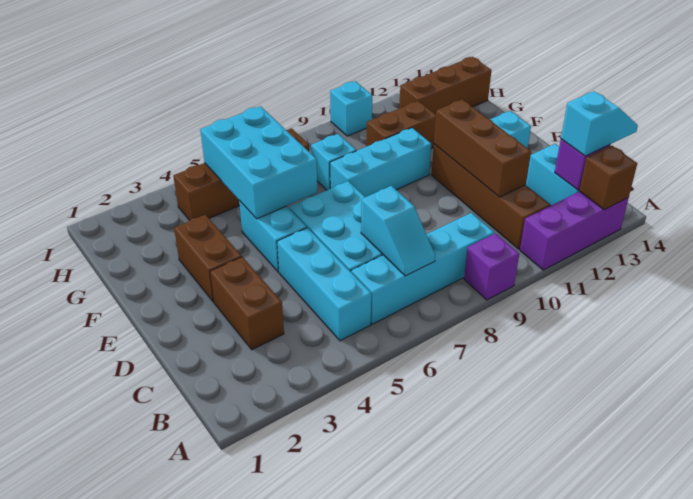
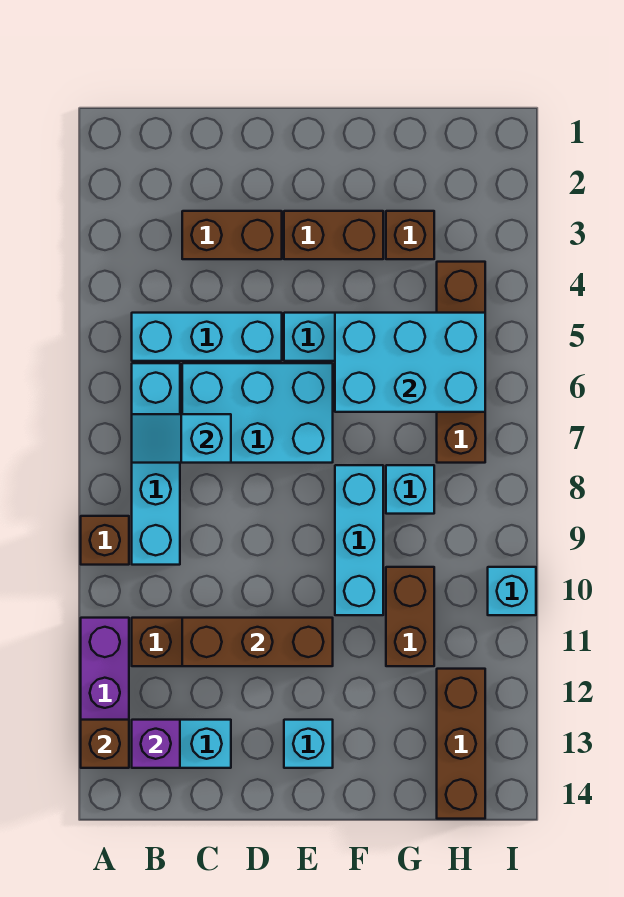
purple 1x1 brick [464,233,519,300] -> brown 1x1 brick [81,516,129,565]
cyan 1x2 slope [561,91,638,156] -> none
none -> brown 1x1 brick [386,211,434,259]

